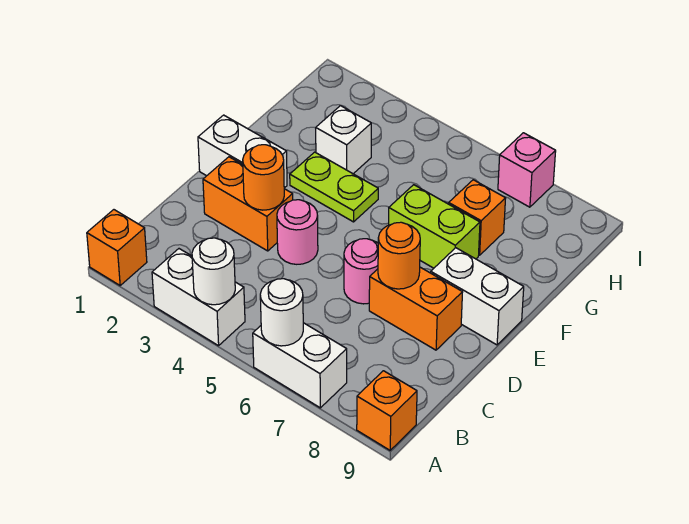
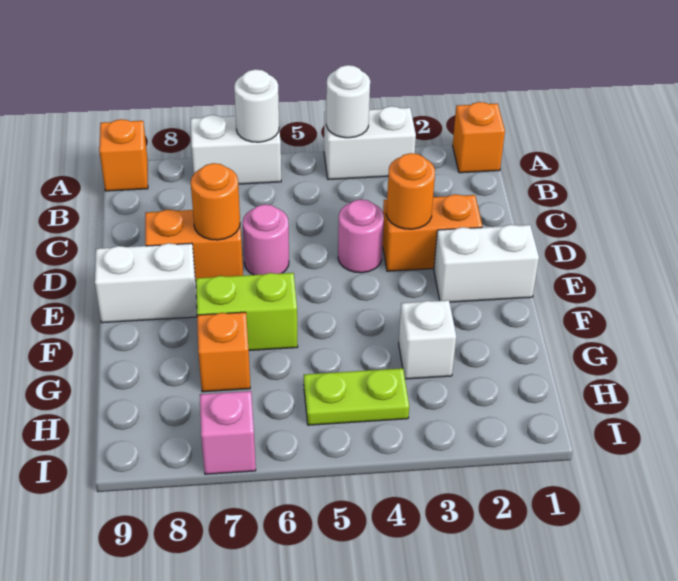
lime 1x2 plate [290,152,378,222] -> lime 1x2 plate moved to [304,368,409,425]

